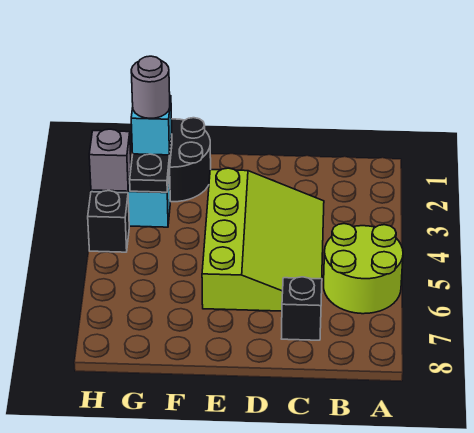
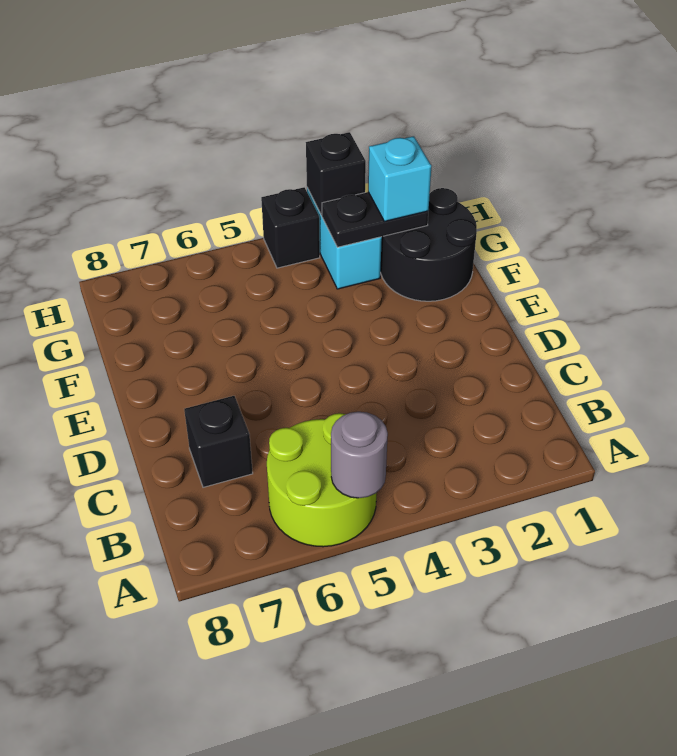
lime 3x4 slope [202,168,324,311] -> none
grey 1x1 round brick [131,56,170,118] -> grey 1x1 round brick moved to [331,412,388,498]
grey 1x1 brick [89,129,131,191] -> black 1x1 brick [306,132,366,215]

